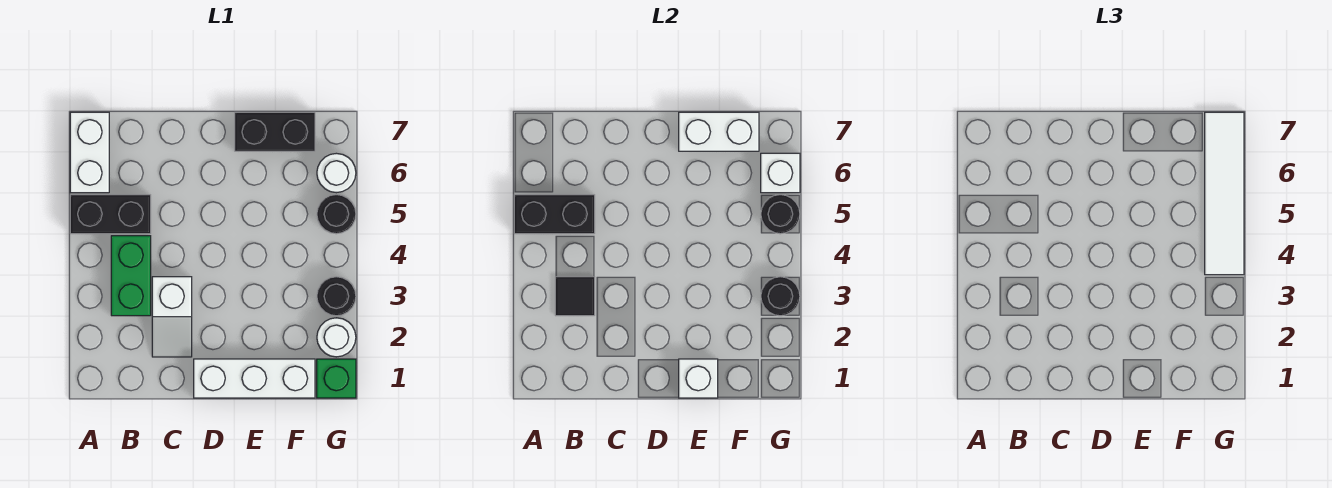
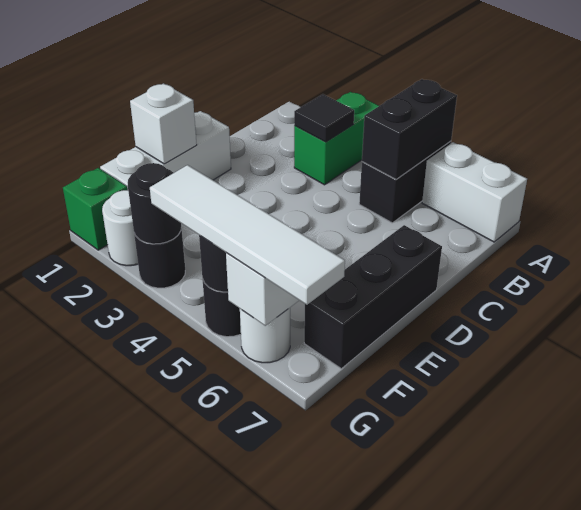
green 1x2 brick [111,236,151,316] -> green 1x2 brick turned to [294,92,379,185]
white 1x2 slope [152,277,192,357] -> none
black 1x2 brick [235,112,315,151] -> black 1x3 brick [304,225,442,369]
white 1x2 brick [679,112,759,151] -> none

